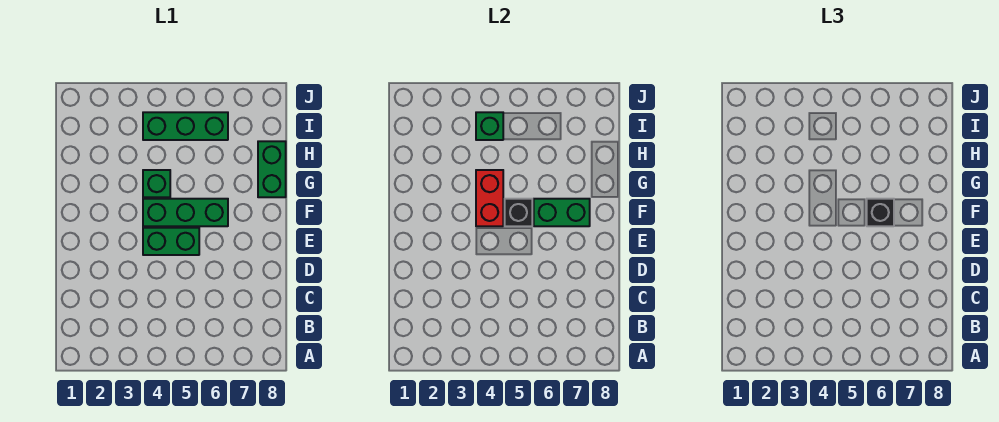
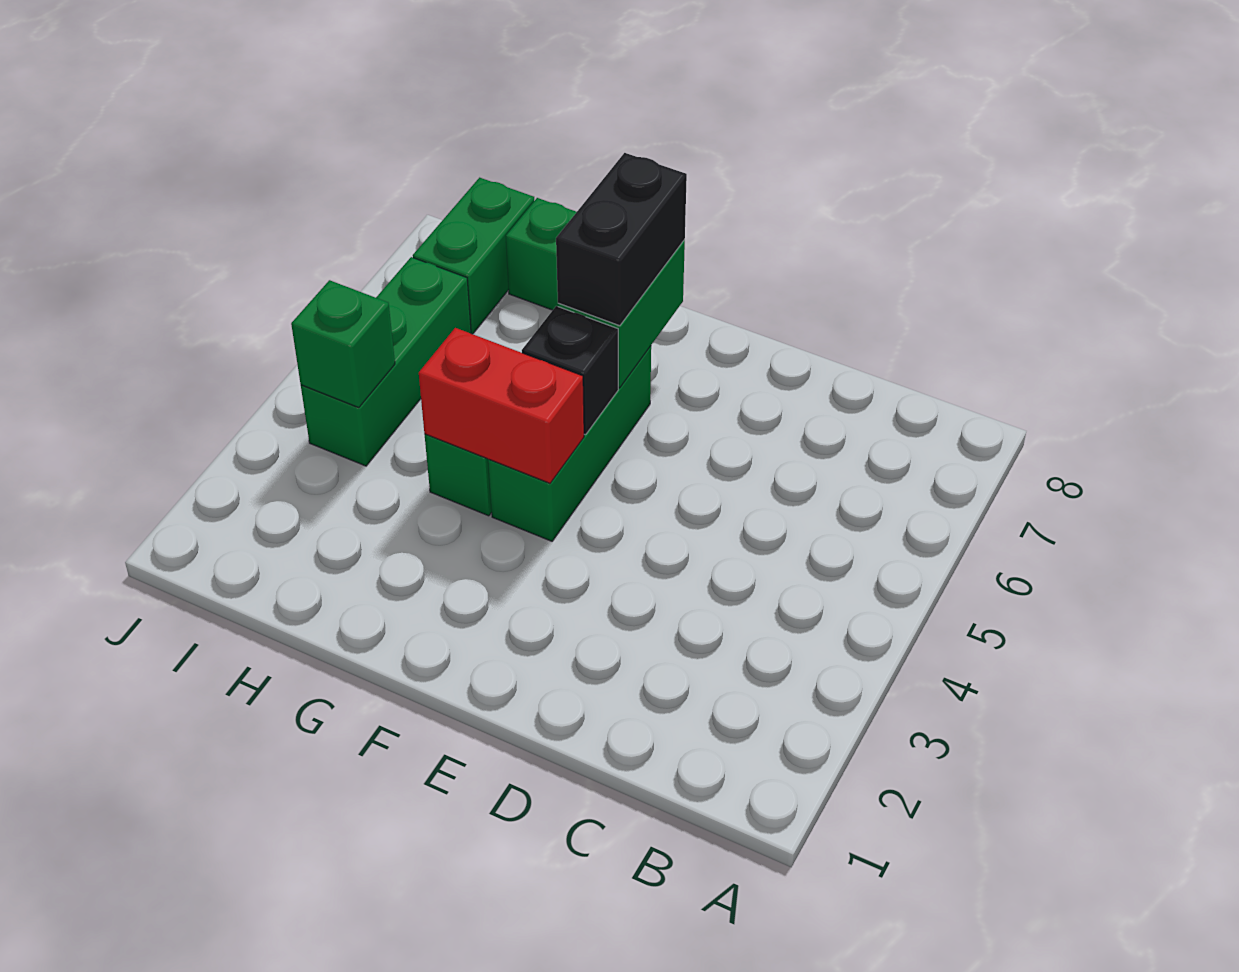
green 1x2 brick [143,228,199,255] -> green 1x2 brick moved to [413,178,534,334]
black 1x1 brick [867,199,894,226] -> black 1x2 brick [556,153,687,326]

